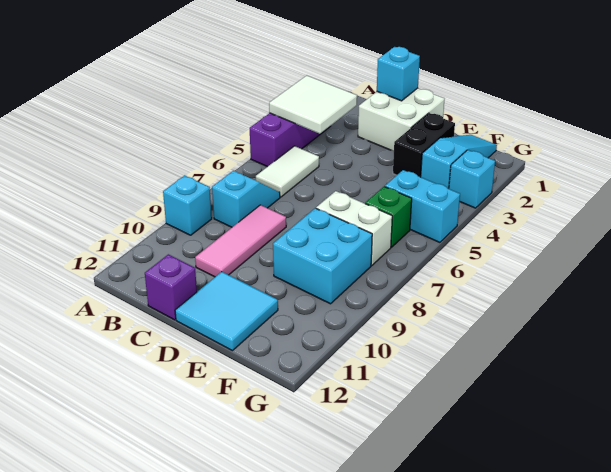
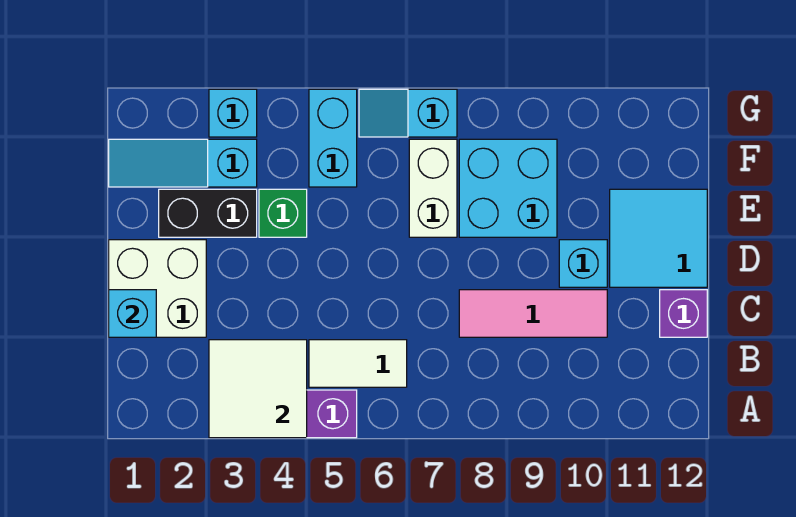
cyan 1x1 brick [163,175,212,235] -> cyan 1x1 brick moved to [559,240,607,287]
cyan 1x2 slope [212,171,280,227] -> cyan 1x2 slope moved to [359,89,457,137]
green 1x1 brick [365,187,412,247] -> green 1x1 brick moved to [259,189,307,237]

